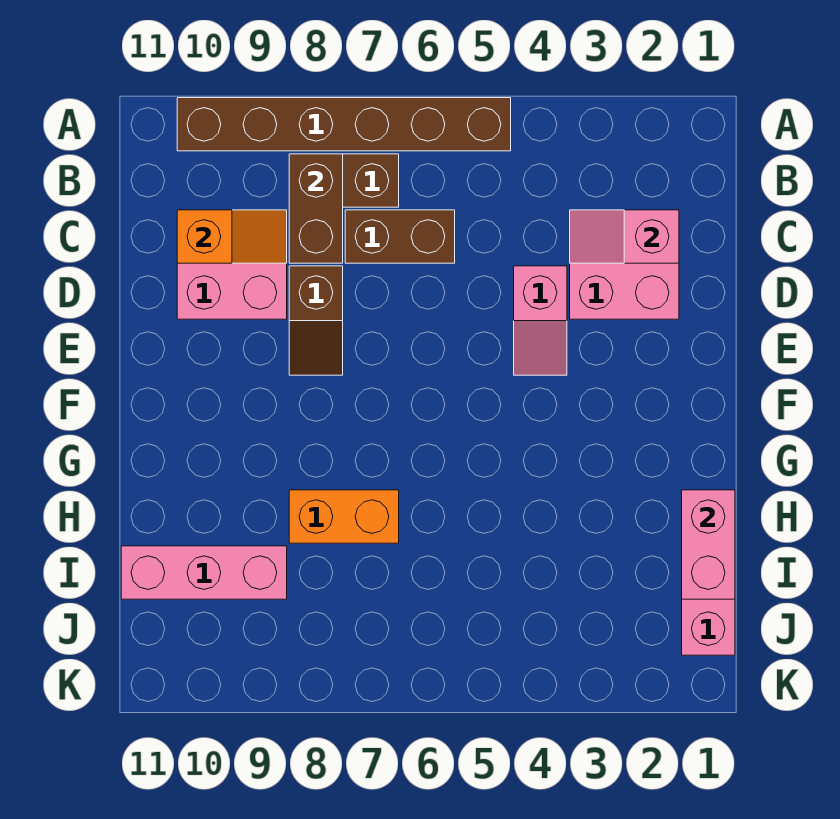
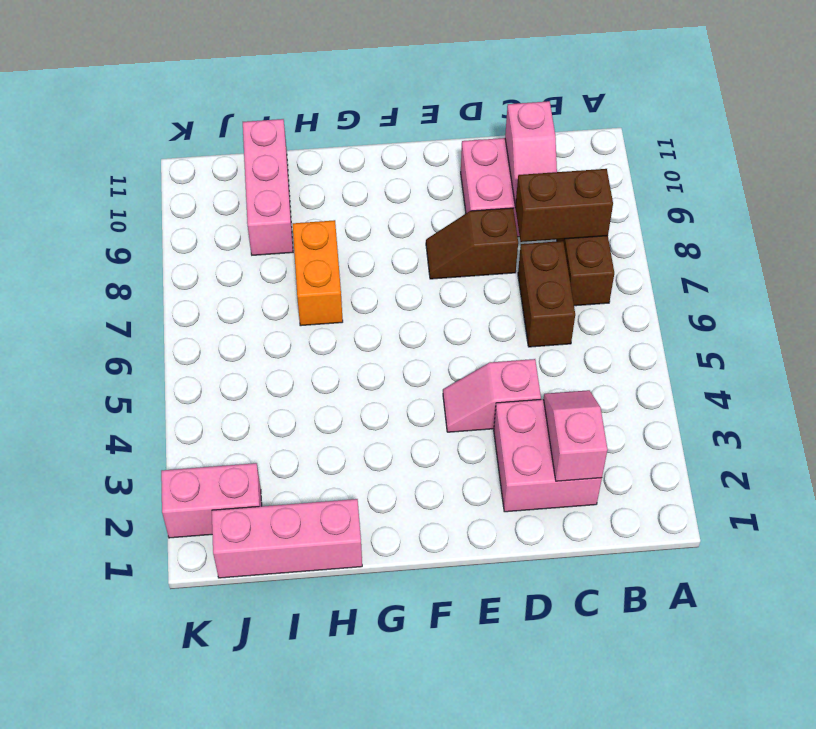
brown 1x6 brick [177,98,511,151] -> none
orange 1x2 slope [177,210,287,263] -> pink 1x2 slope [505,101,557,205]
pink 1x2 brick [682,490,735,599] -> pink 1x2 brick moved to [161,463,262,538]

